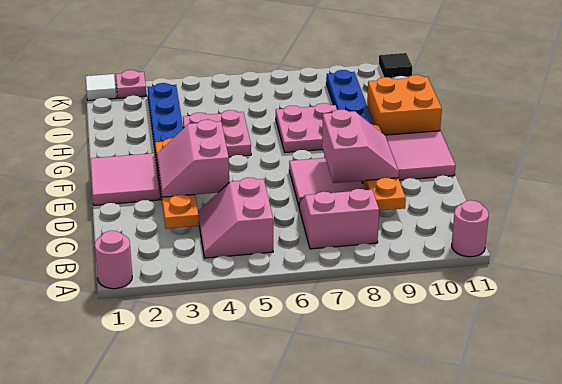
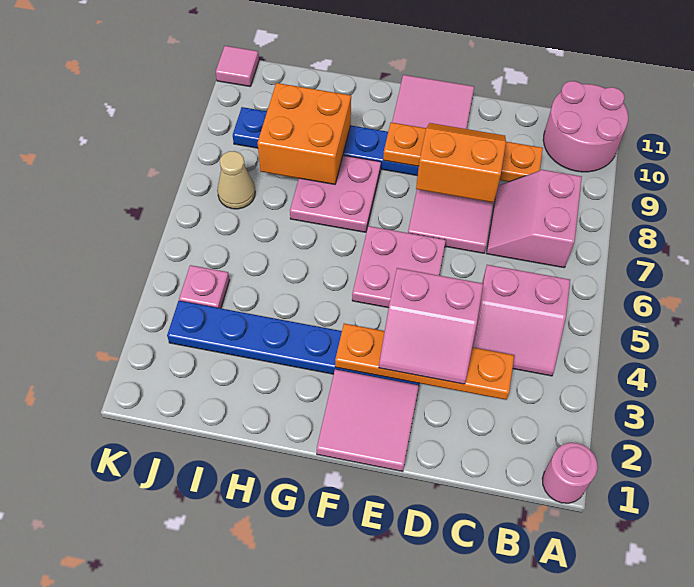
pink 1x1 round brick [452,200,489,257] -> pink 2x2 round brick [543,81,628,172]
pink 2x2 slope [322,110,399,183] -> orange 2x2 slope [416,123,506,203]
pink 2x2 plate [183,110,251,157] -> pink 2x2 plate moved to [352,226,446,308]
orange 2x2 brick [367,75,442,135] -> orange 2x2 brick moved to [258,83,351,184]
none -> tan 1x1 cone [217,151,255,209]
white 1x1 tile [86,74,116,101] -> none
pink 1x1 plate [116,70,146,98] -> pink 1x1 plate moved to [179,265,230,308]
black 1x1 tile [379,53,412,78] -> pink 1x1 tile [216,46,259,86]

